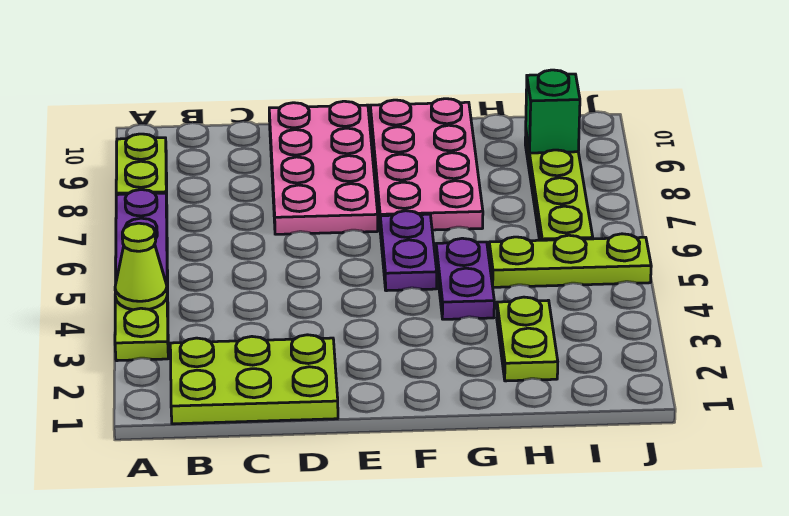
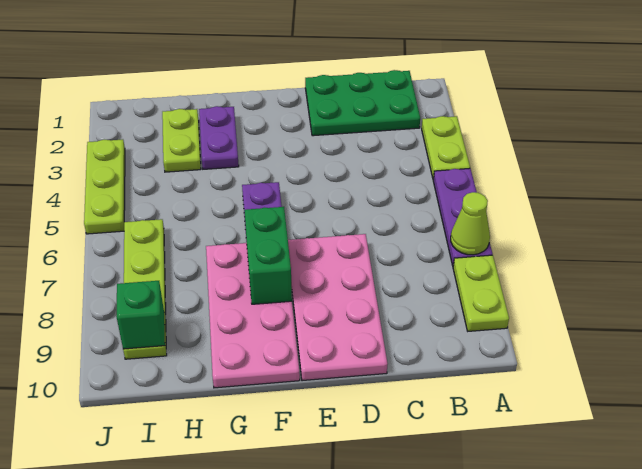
lime 1x1 cone [115,223,167,310] -> lime 1x1 cone moved to [451,192,490,255]
lime 2x3 plate [170,335,338,424] -> green 2x3 plate [305,70,420,136]
none -> green 1x2 brick [244,207,292,304]
purple 1x2 plate [436,238,494,319] -> purple 1x2 plate moved to [199,106,239,169]
lime 1x3 plate [489,234,651,287] -> lime 1x3 plate turned to [84,139,125,234]

